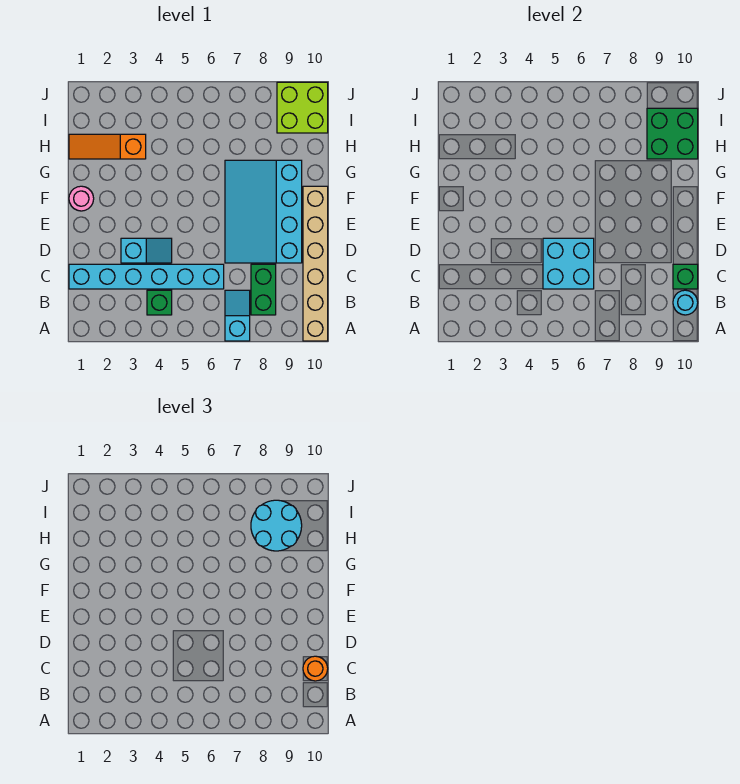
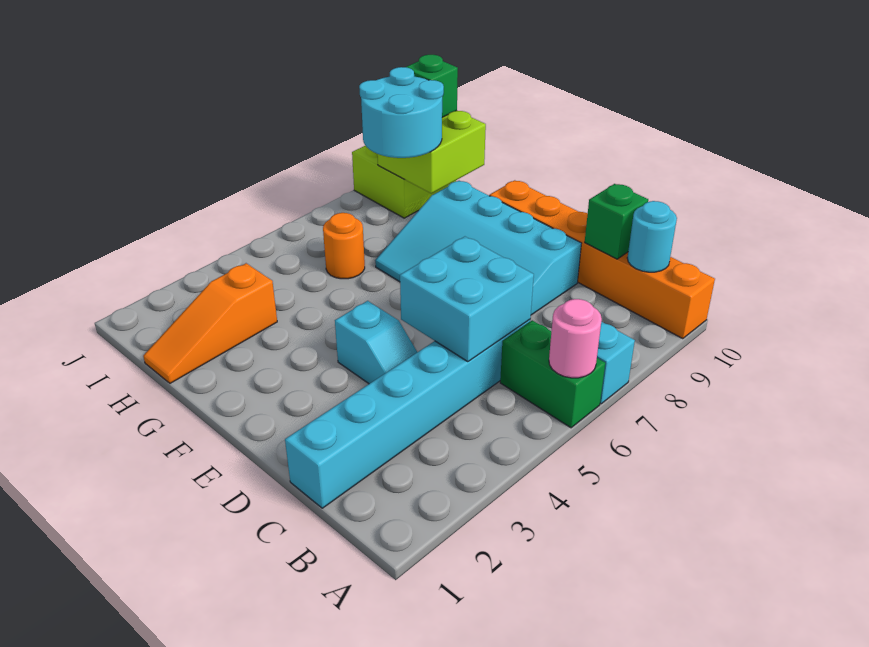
tan 1x6 brick [303,186,328,341] -> orange 1x6 brick [489,180,715,339]
green 1x1 brick [147,290,172,315] -> green 1x1 brick moved to [406,55,458,117]
green 1x2 brick [251,264,276,315] -> green 1x2 brick moved to [500,320,605,428]
orange 1x1 round brick [303,656,328,681] -> orange 1x1 round brick moved to [323,213,365,279]
cyan 1x2 slope [121,238,172,263] -> cyan 1x2 slope turned to [335,301,417,384]
pink 1x1 round brick [69,186,94,211] -> pink 1x1 round brick moved to [549,299,602,378]
green 2x2 brick [647,108,698,159] -> lime 2x2 brick [377,111,486,193]

